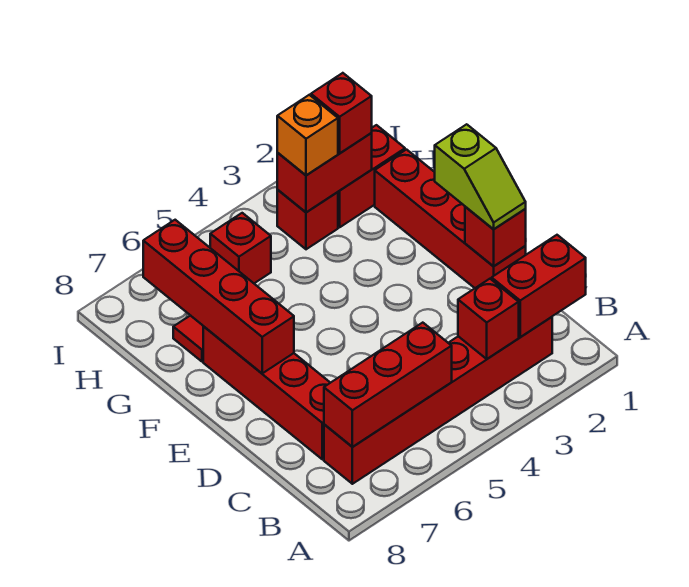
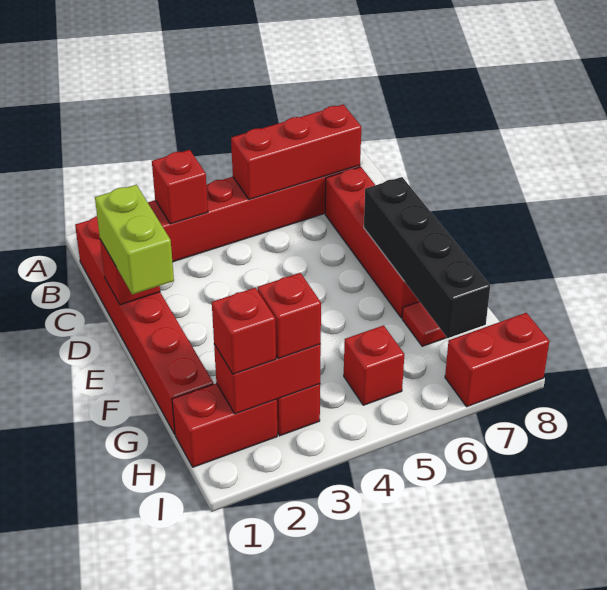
red 1x2 brick [492,235,586,337] -> red 1x2 brick moved to [445,313,549,407]
red 1x4 brick [375,150,526,288] -> red 1x6 brick [75,216,213,434]
lime 1x2 slope [435,124,526,229] -> lime 1x2 brick [95,185,174,295]
red 1x4 brick [143,220,294,373] -> black 1x4 brick [364,177,490,338]
orange 1x1 brick [277,95,338,175] -> red 1x1 brick [258,273,321,358]

